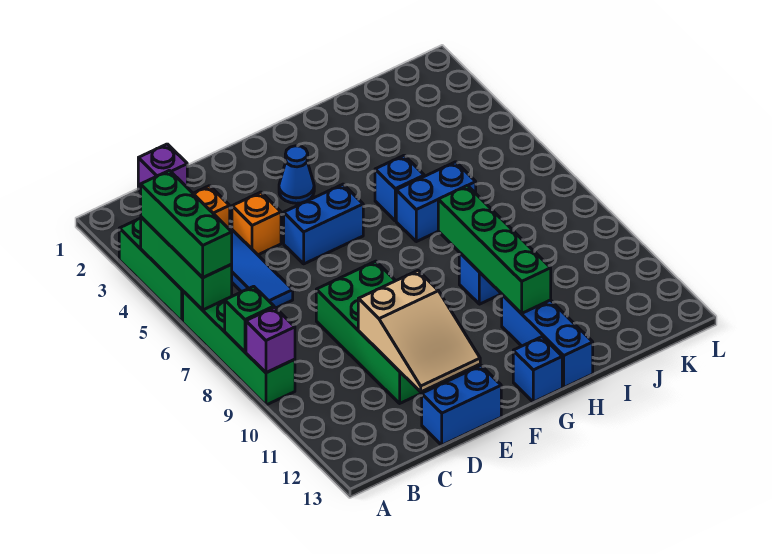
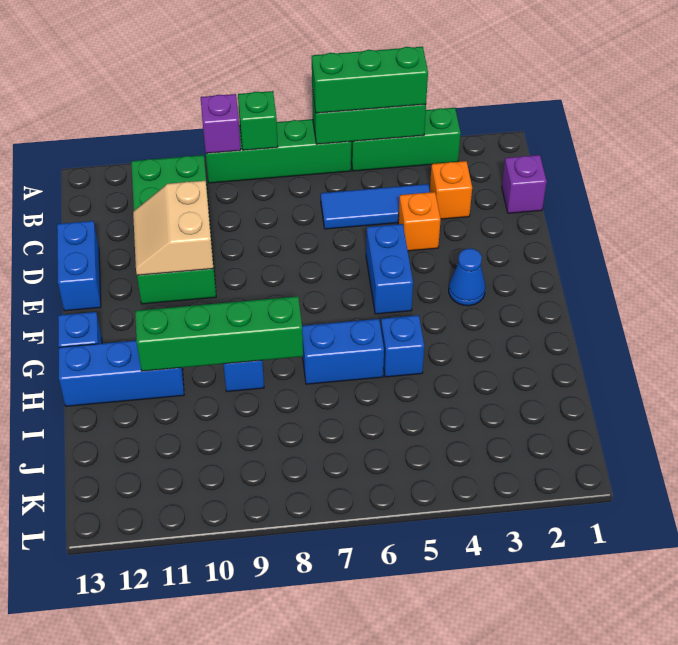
green 2x4 brick [316,261,459,403] -> green 2x4 brick turned to [131,155,216,304]
tan 2x3 slope [358,271,480,392] -> tan 2x2 slope [133,181,213,275]
blue 1x2 brick [396,162,476,242] -> blue 1x2 brick turned to [302,319,384,384]

